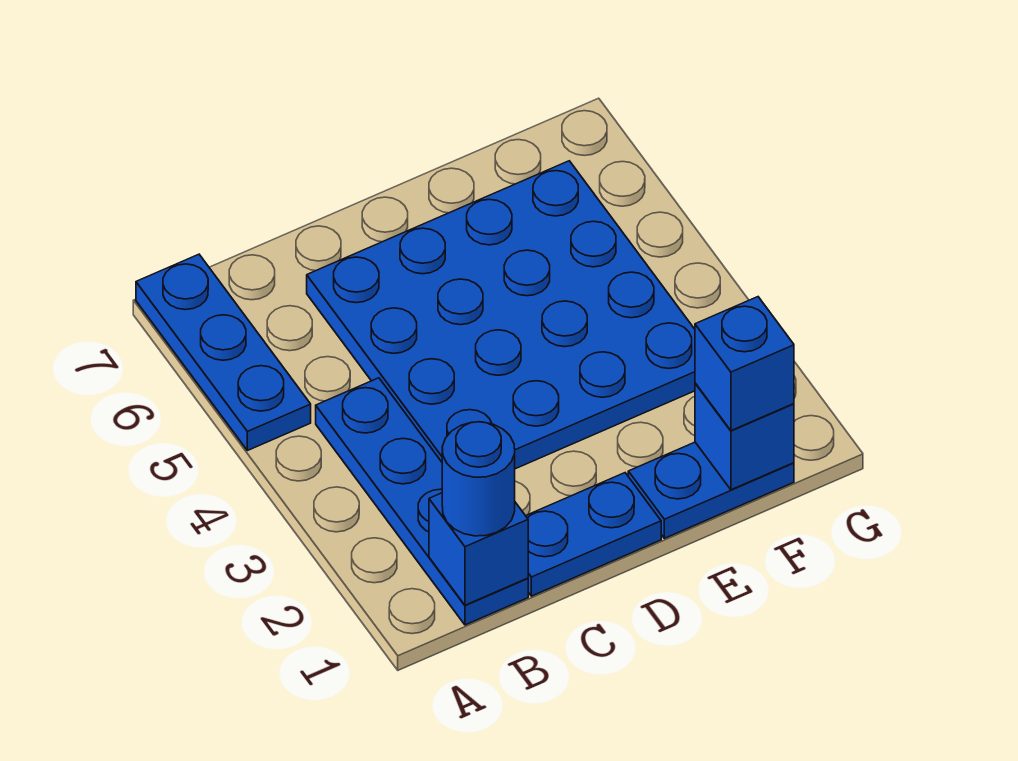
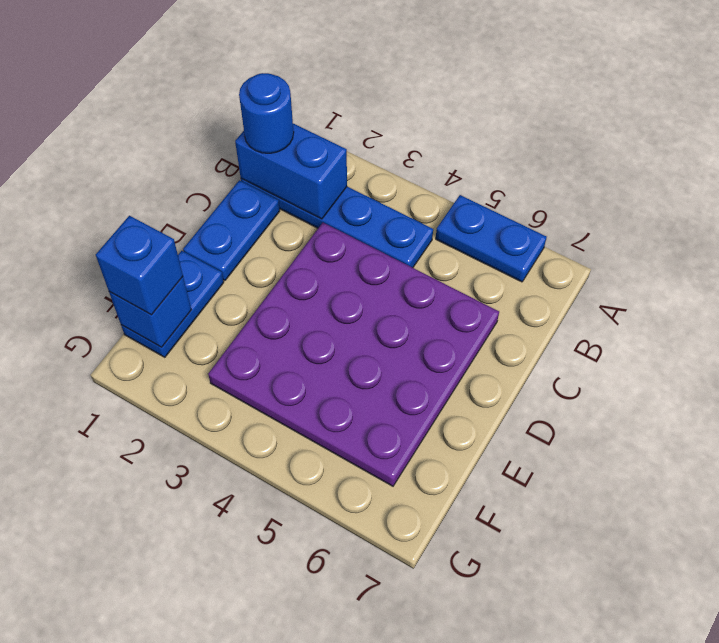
blue 1x3 plate [136,254,311,451] -> blue 1x2 plate [436,195,547,282]
blue 1x1 brick [429,493,528,605] -> blue 1x2 brick [235,124,347,219]
blue 4x4 plate [307,161,695,469] -> purple 4x4 plate [208,223,499,486]

